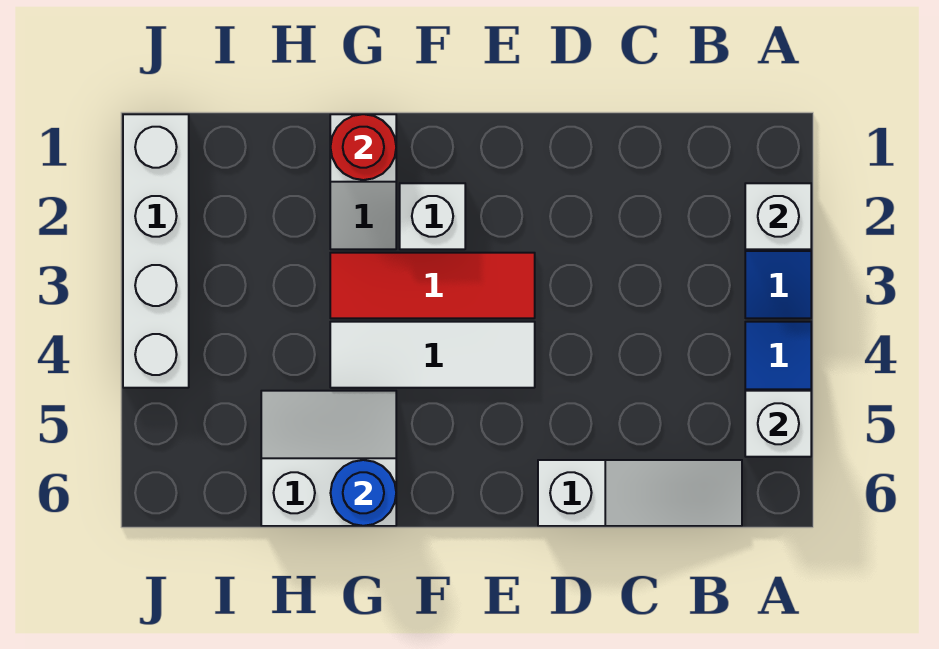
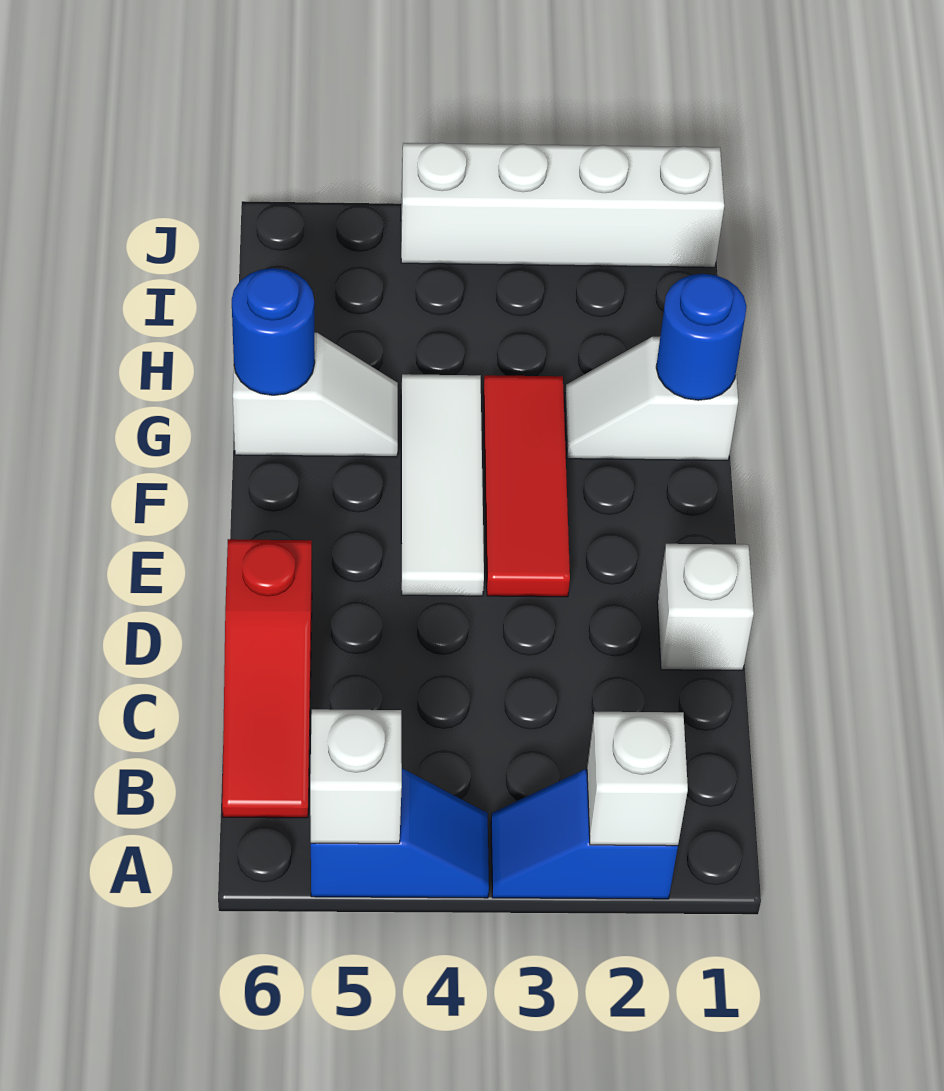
white 1x3 slope [538,460,742,526] -> red 1x3 slope [222,539,312,818]
white 1x1 brick [400,183,465,249] -> white 1x1 brick moved to [657,544,754,670]
red 1x1 round brick [330,114,396,180] -> blue 1x1 round brick [656,274,746,400]
white 2x2 slope [261,391,396,526] -> white 1x2 slope [233,333,398,457]

